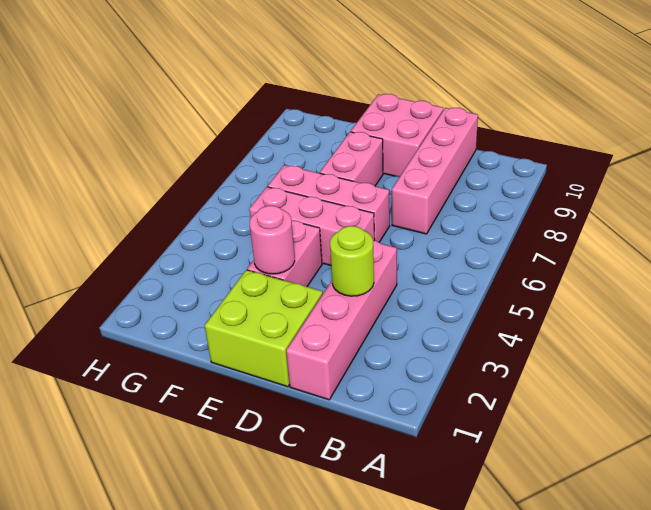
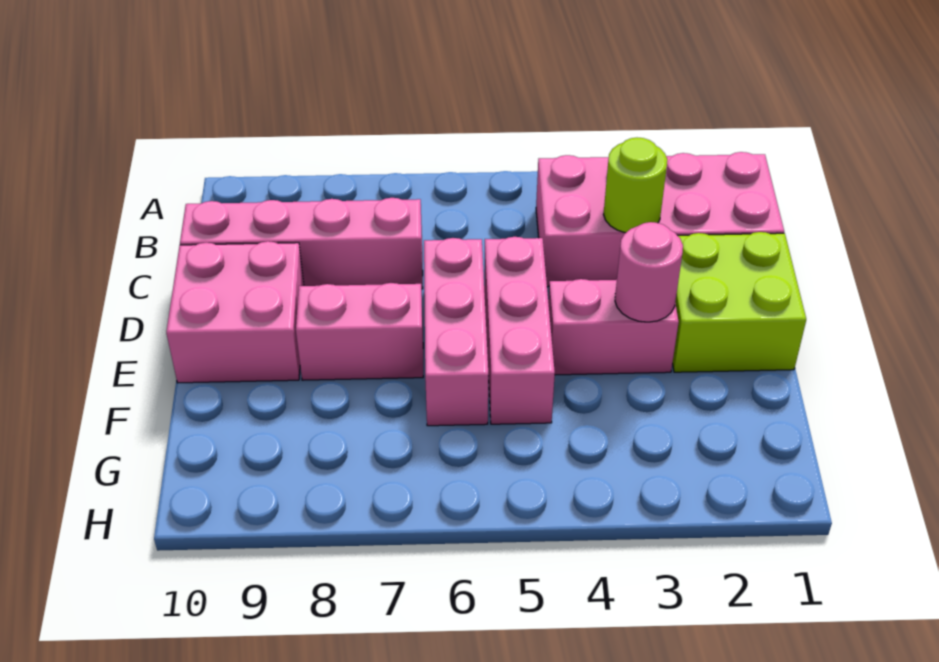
pink 1x4 brick [286,240,397,400] -> pink 2x4 brick [536,152,784,287]

